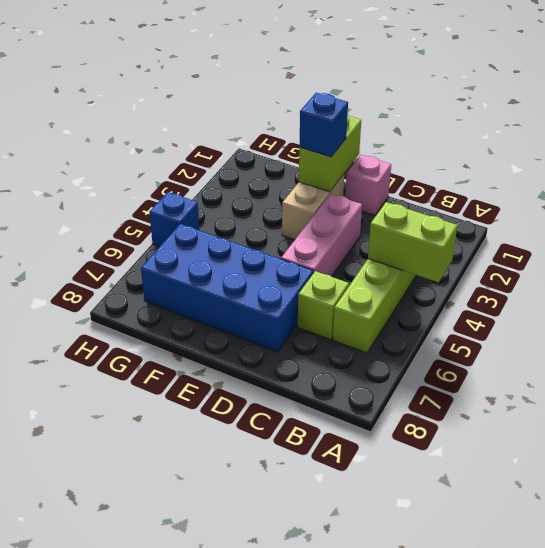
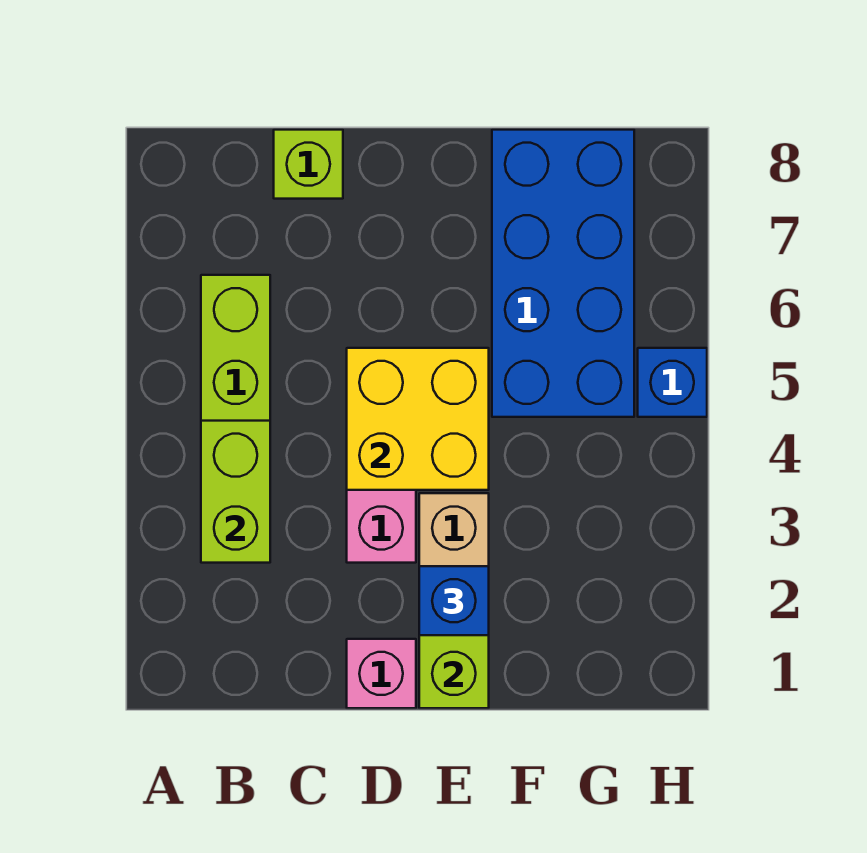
lime 1x2 brick [368,202,457,282] -> lime 1x2 brick turned to [201,421,270,563]
lime 1x1 brick [298,271,349,340] -> lime 1x1 brick moved to [274,130,343,199]
none -> yellow 2x2 brick [347,348,489,490]
blue 2x4 brick [141,224,313,352] -> blue 2x4 brick turned to [492,130,634,417]

